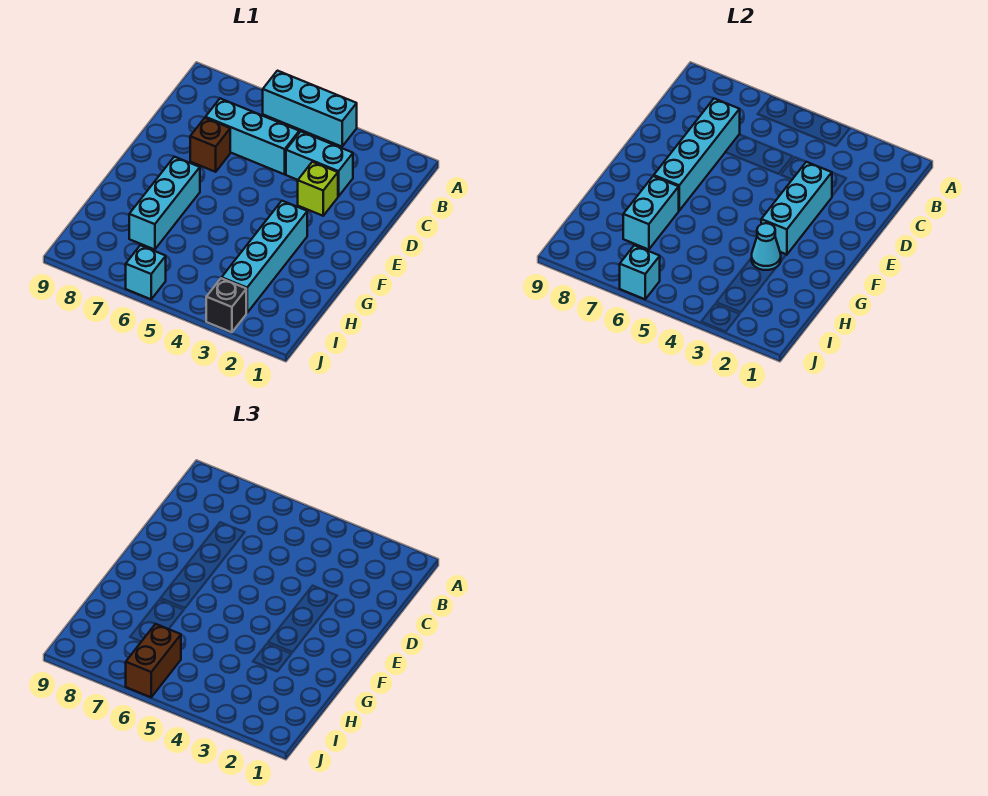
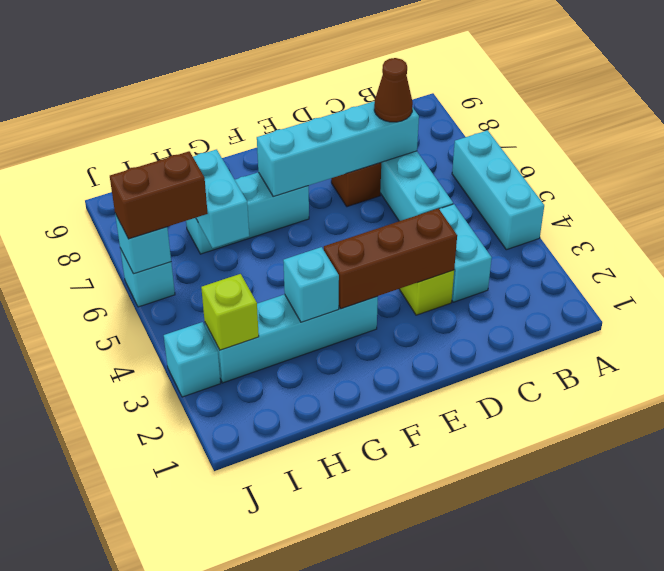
none -> brown 1x1 cone [374,58,413,122]
cyan 1x3 brick [761,162,832,255] -> brown 1x3 brick [324,208,457,309]
cyan 1x1 cone [752,223,781,270] -> cyan 1x1 brick [283,247,339,322]
cyan 1x2 brick [623,176,679,250] -> cyan 1x2 brick turned to [193,149,249,248]
none -> lime 1x1 brick [201,274,259,350]
black 1x1 brick [206,278,246,332] -> cyan 1x1 brick [164,322,221,397]

